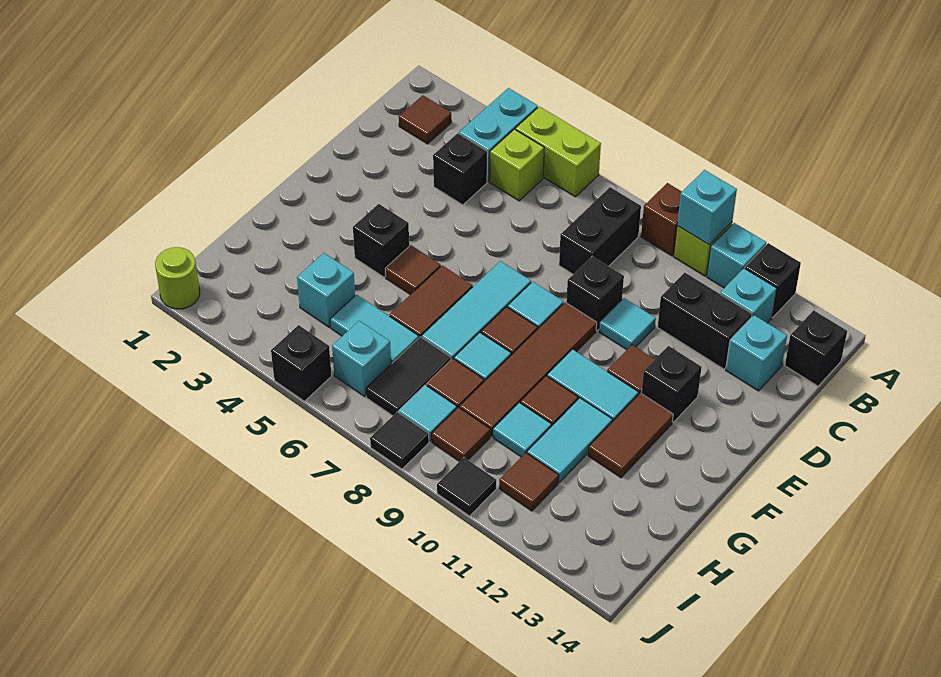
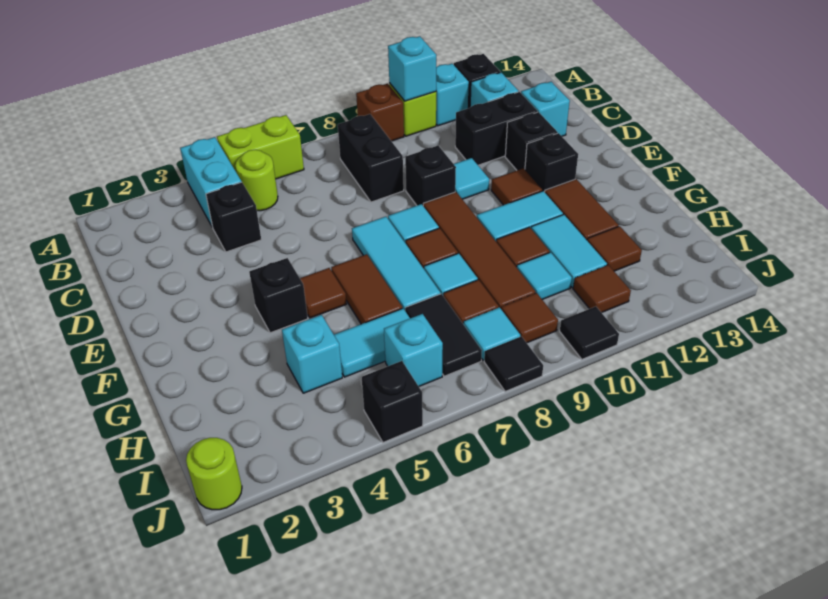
brown 1x1 tile [399,95,451,144] -> brown 1x1 tile moved to [587,226,642,271]
lime 1x1 brick [490,129,544,201] -> lime 1x1 round brick [235,150,278,211]
black 1x1 brick [785,310,847,386] -> black 1x1 brick moved to [505,112,558,170]

